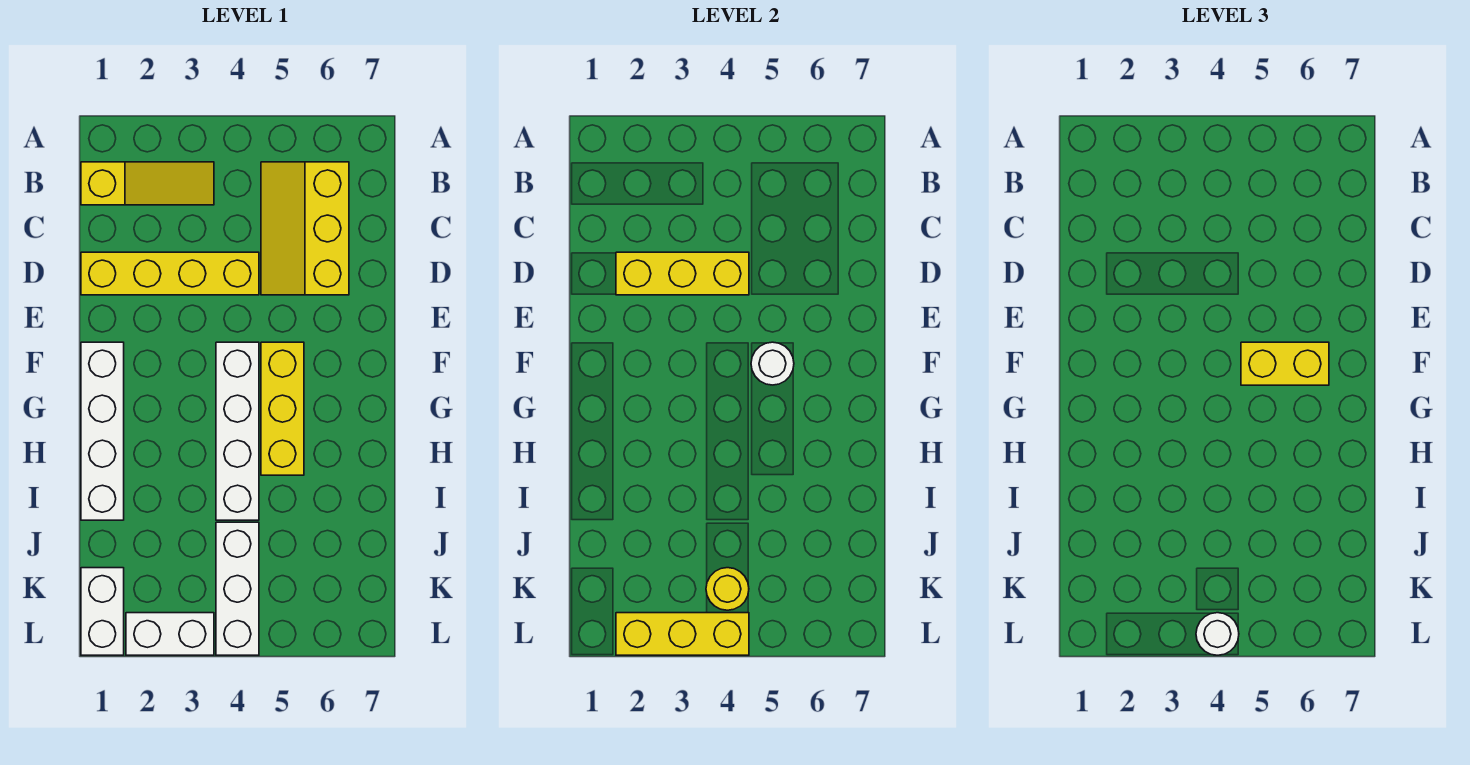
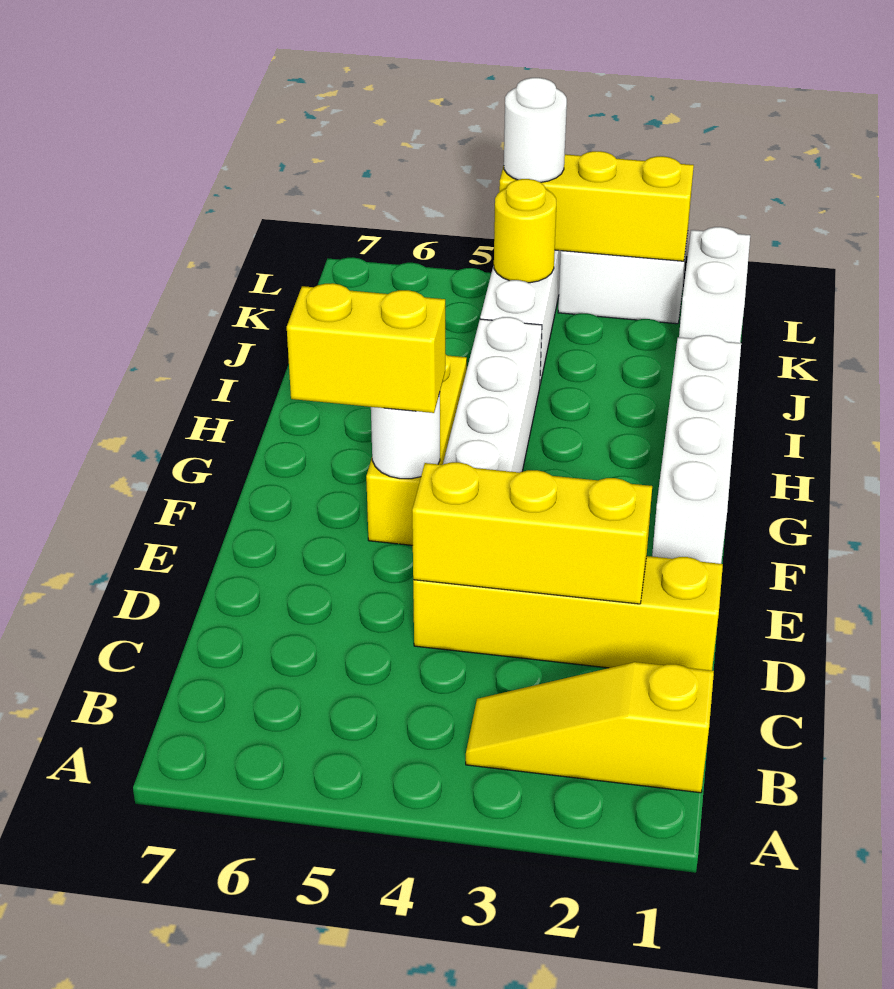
yellow 2x3 slope [261,162,349,295] -> none

